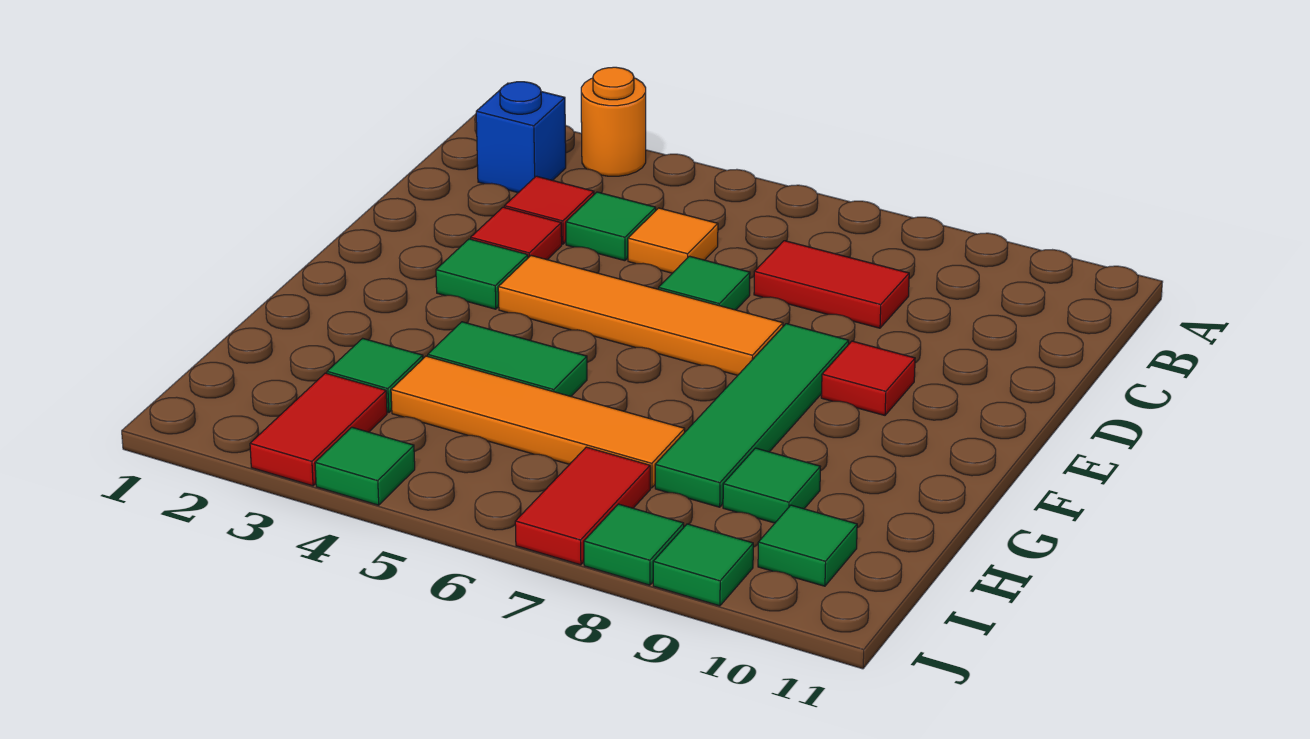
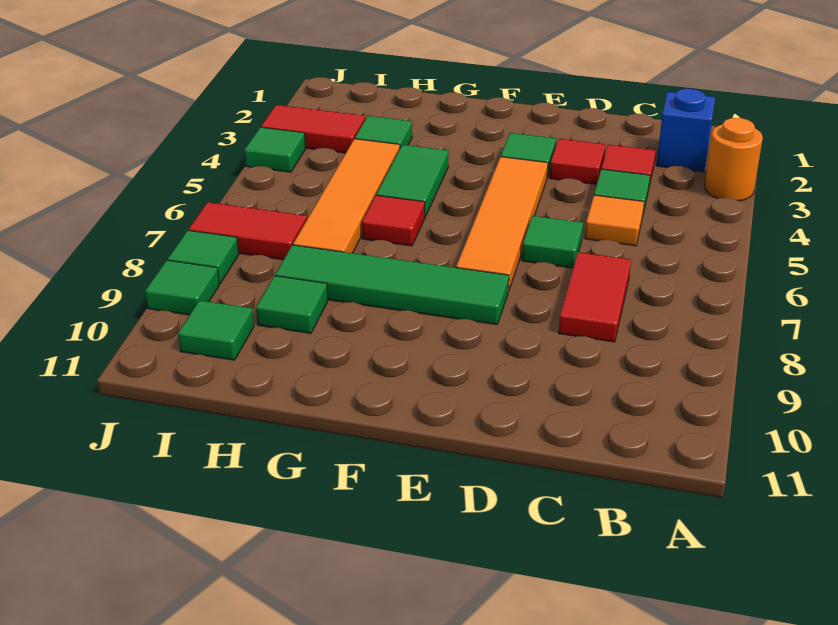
red 1x1 tile [821,341,915,415] -> red 1x1 tile moved to [362,195,425,246]

